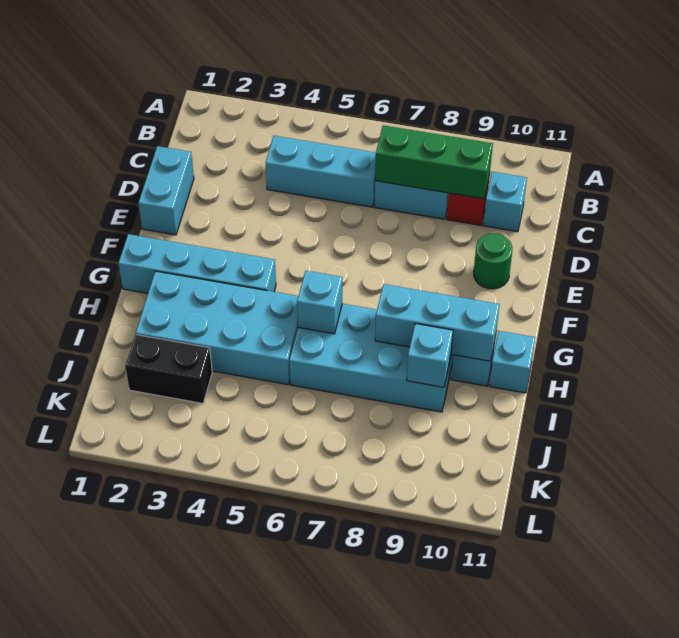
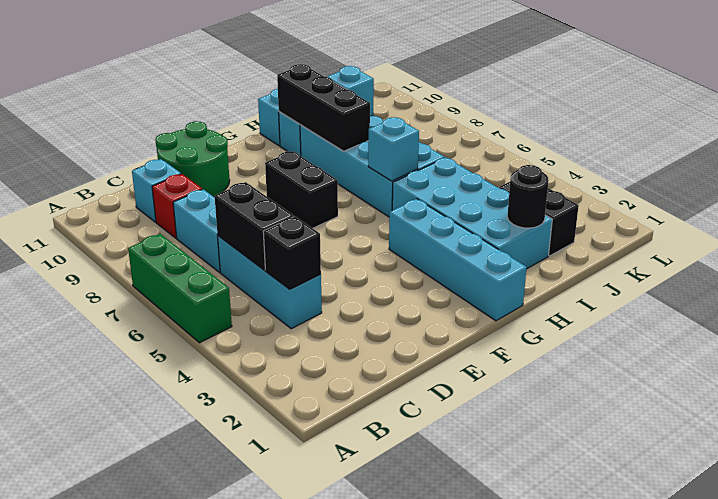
none -> black 1x1 brick [263,217,321,289]
none -> black 1x2 brick [214,182,294,270]
green 1x3 brick [375,125,493,199] -> green 1x3 brick moved to [128,234,232,343]
cyan 1x2 brick [138,146,194,235] -> none
green 1x1 round brick [474,233,512,289] -> green 2x2 round brick [155,121,230,197]
none -> black 1x2 brick [265,151,338,228]
cyan 1x3 brick [375,284,500,361] -> black 1x3 brick [277,64,370,151]
none -> black 1x1 round brick [508,165,549,228]

